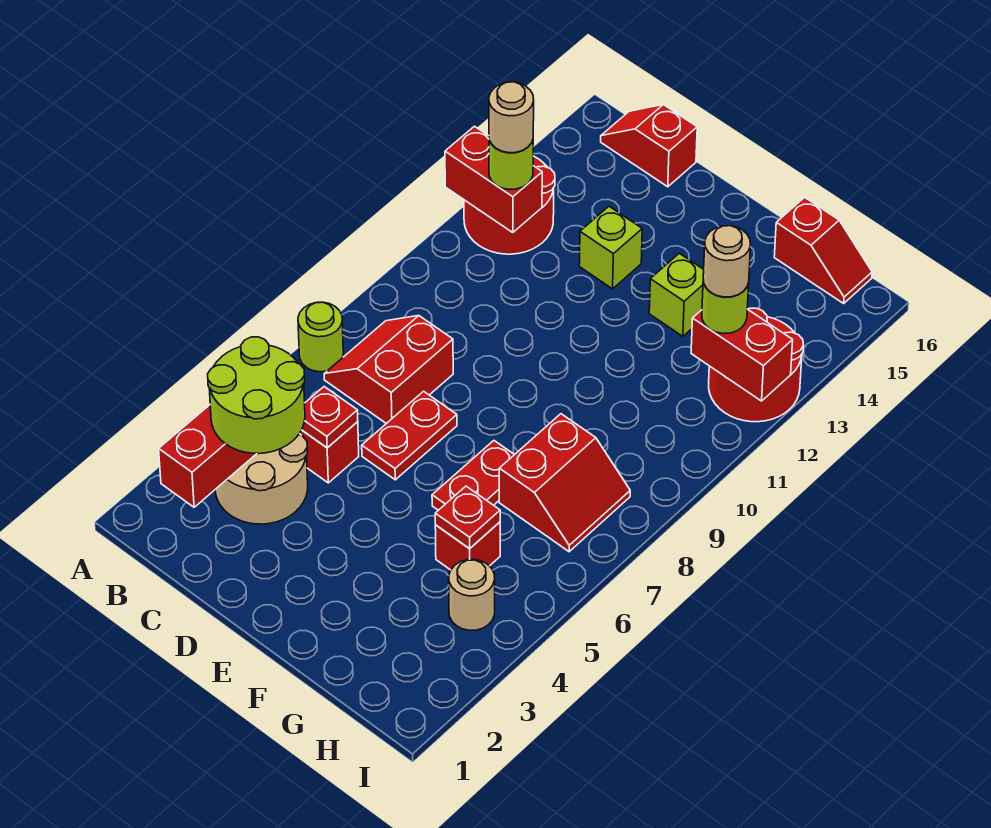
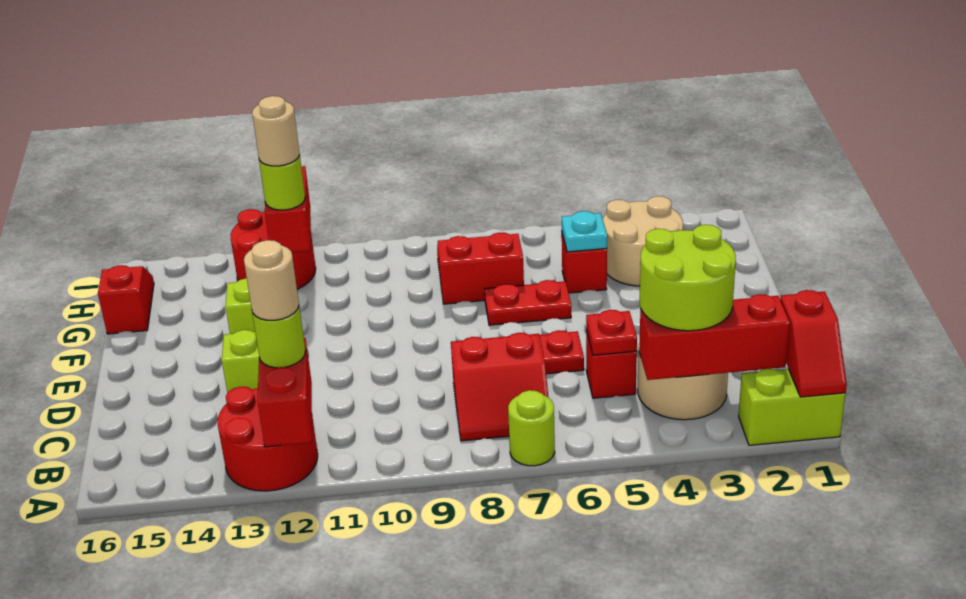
none -> lime 1x2 brick [739,369,846,445]
red 1x2 slope [601,105,697,187] -> red 1x2 slope moved to [780,290,847,397]
red 1x1 plate [435,486,500,549] -> cyan 1x1 plate [562,211,607,252]
tan 1x1 round brick [449,559,495,630] -> tan 2x2 round brick [603,196,683,286]

